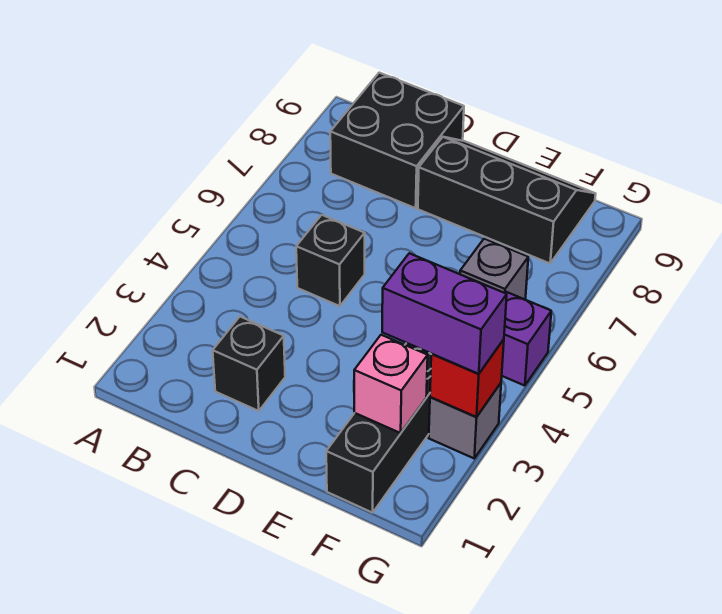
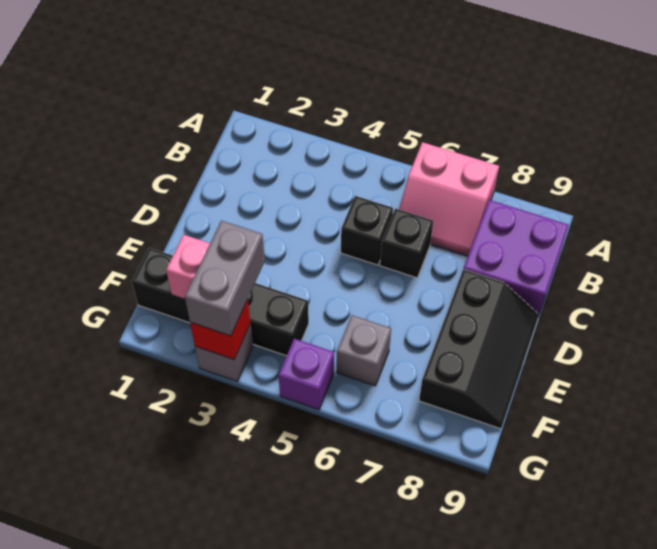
none -> pink 2x2 slope [399,142,499,256]
black 2x2 brick [330,73,464,208] -> purple 2x2 brick [464,200,569,314]
black 1x1 brick [213,317,285,411] -> black 1x1 brick moved to [380,208,433,278]
purple 1x2 brick [382,253,507,374] -> grey 1x2 brick [185,221,265,336]

